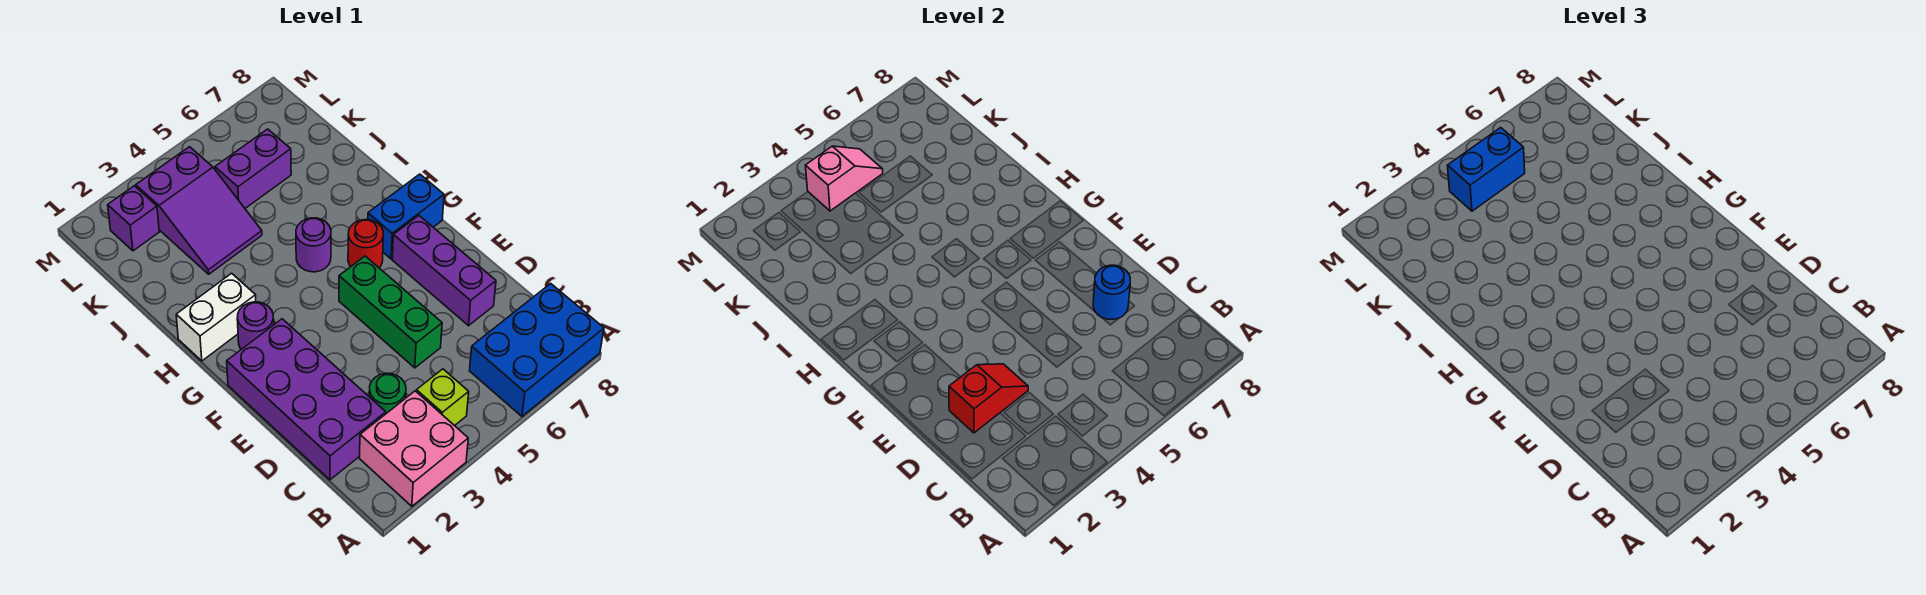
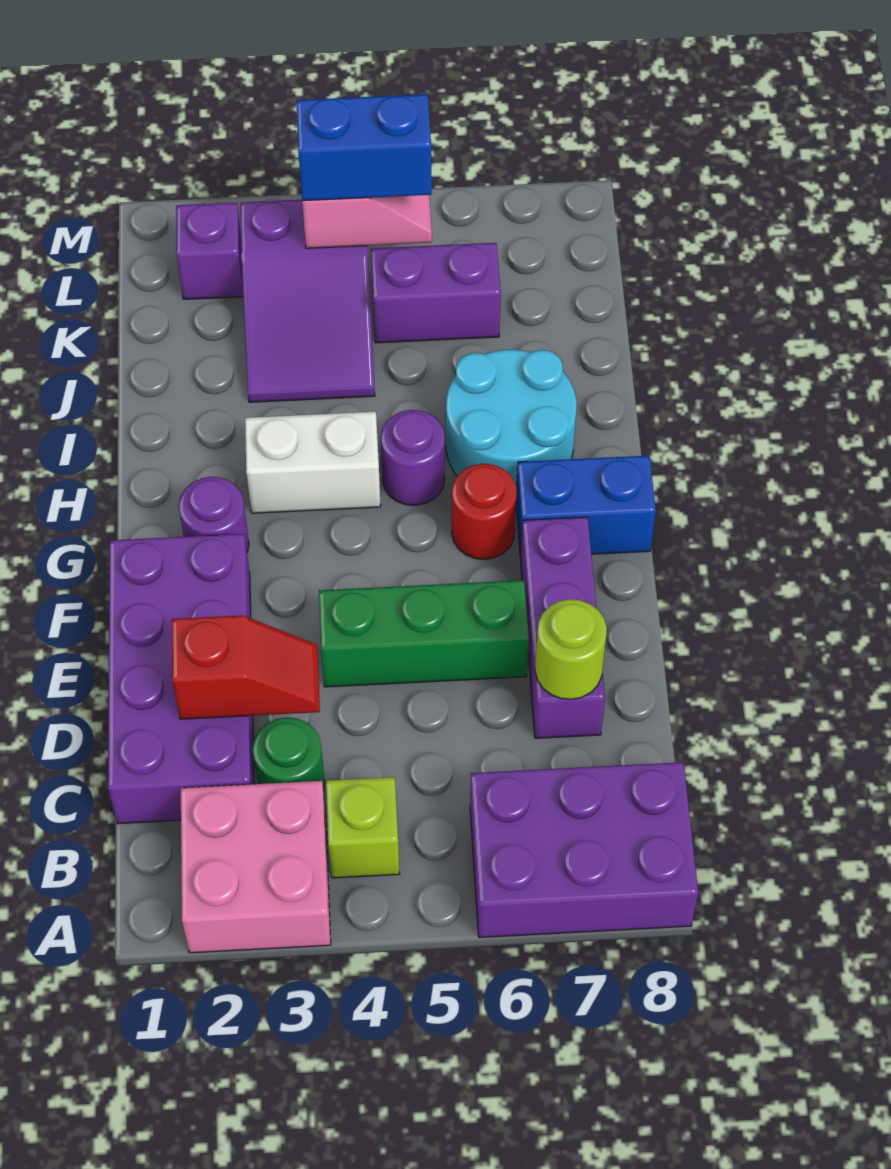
blue 2x3 brick [470,283,604,416] -> purple 2x3 brick [470,762,698,937]
green 1x3 brick [339,256,442,368] -> green 1x3 brick turned to [319,580,529,687]
blue 1x1 round brick [1093,265,1130,319] -> lime 1x1 round brick [535,599,607,699]
white 1x2 brick [176,273,256,361] -> white 1x2 brick moved to [245,412,381,513]
none -> cyan 2x2 round brick [446,350,577,488]

